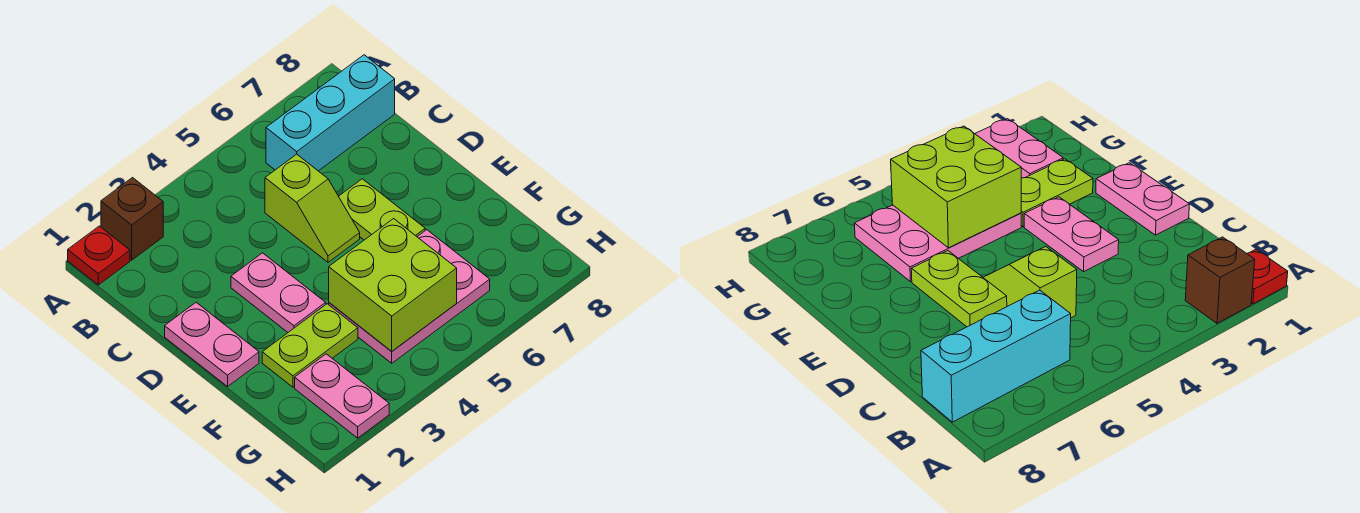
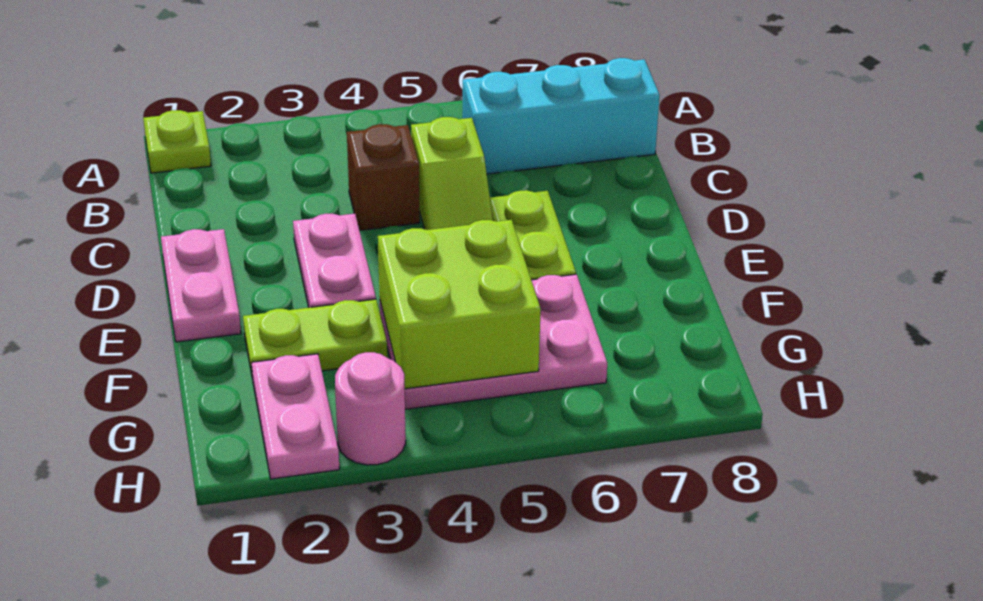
red 1x1 plate [68,226,130,285] -> lime 1x1 plate [143,110,211,173]
brown 1x1 brick [101,178,163,260] -> brown 1x1 brick moved to [347,124,420,231]
none -> pink 1x1 round brick [335,352,406,465]

